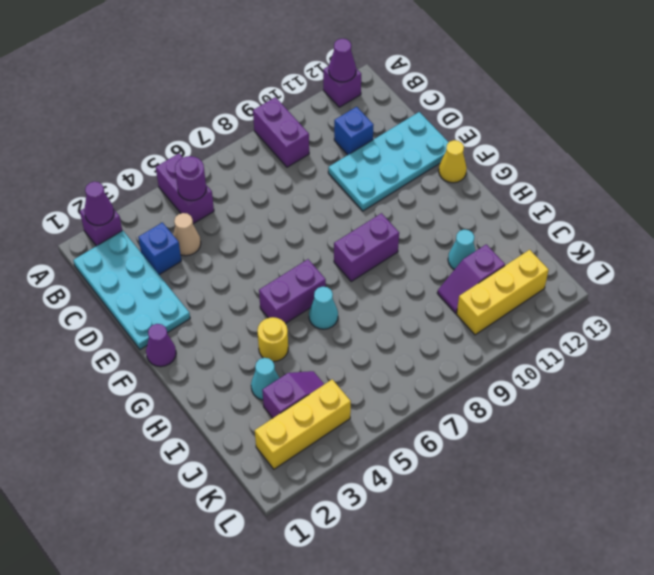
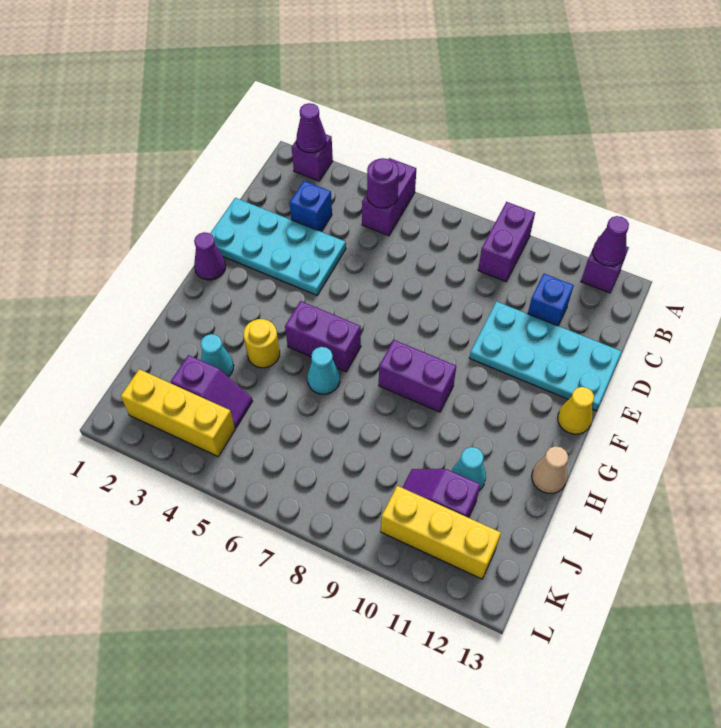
cyan 2x4 plate [73,231,190,350] -> cyan 2x4 plate turned to [210,198,346,295]
tan 1x1 cone [173,213,201,256] -> tan 1x1 cone moved to [532,446,568,493]

